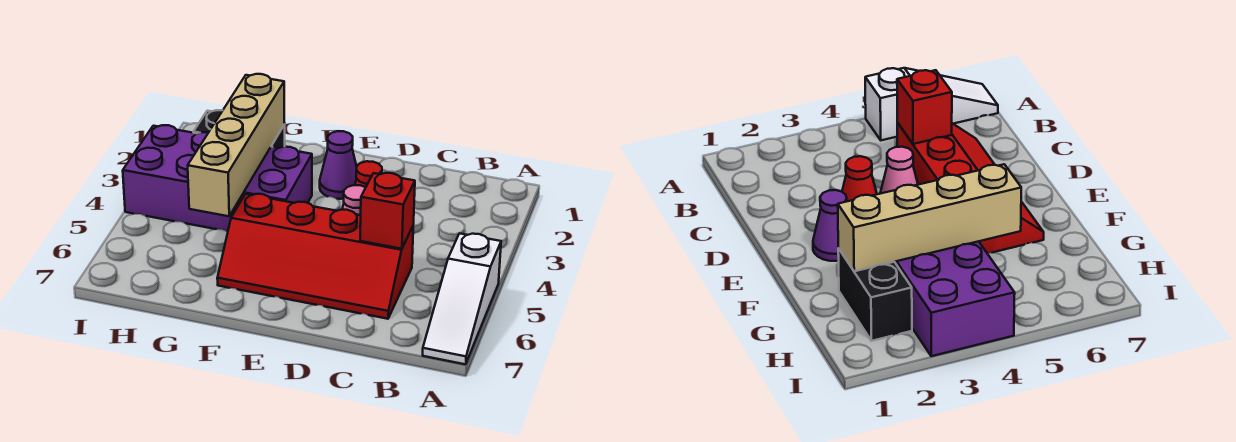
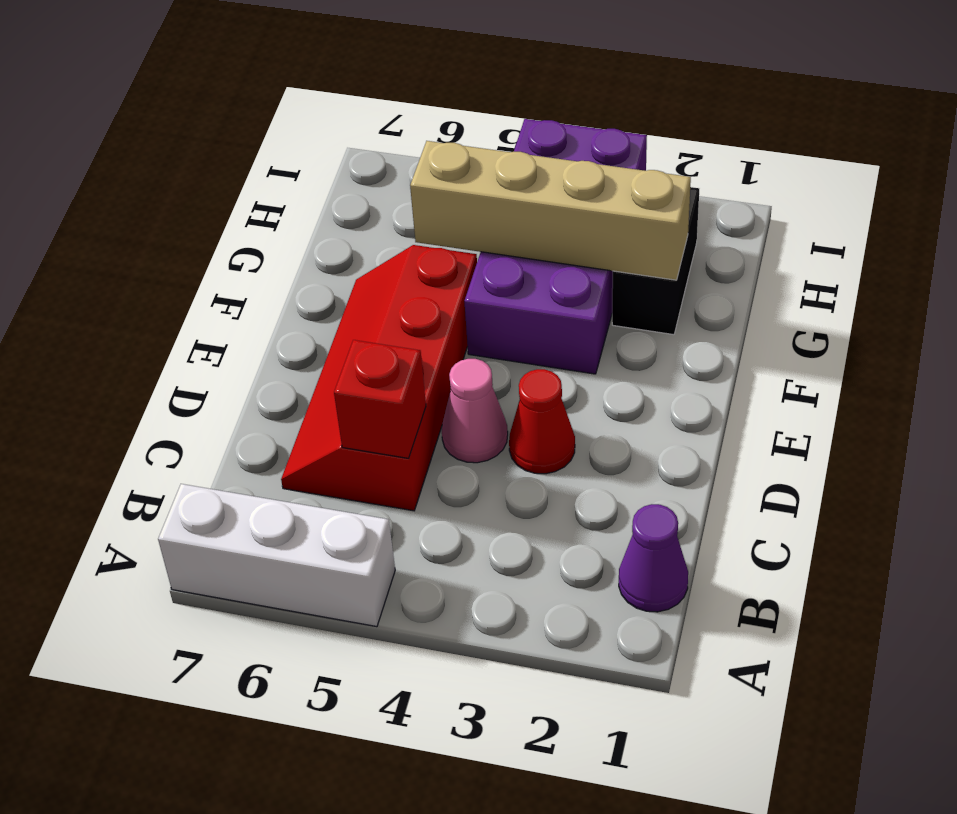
white 1x3 slope [423,233,501,364] -> white 1x3 brick [158,484,395,627]
purple 1x1 cone [320,131,357,199] -> purple 1x1 cone moved to [619,504,688,612]

